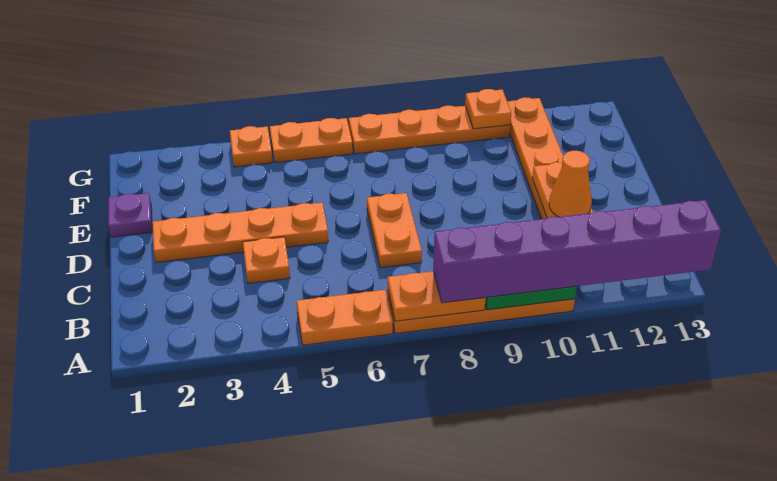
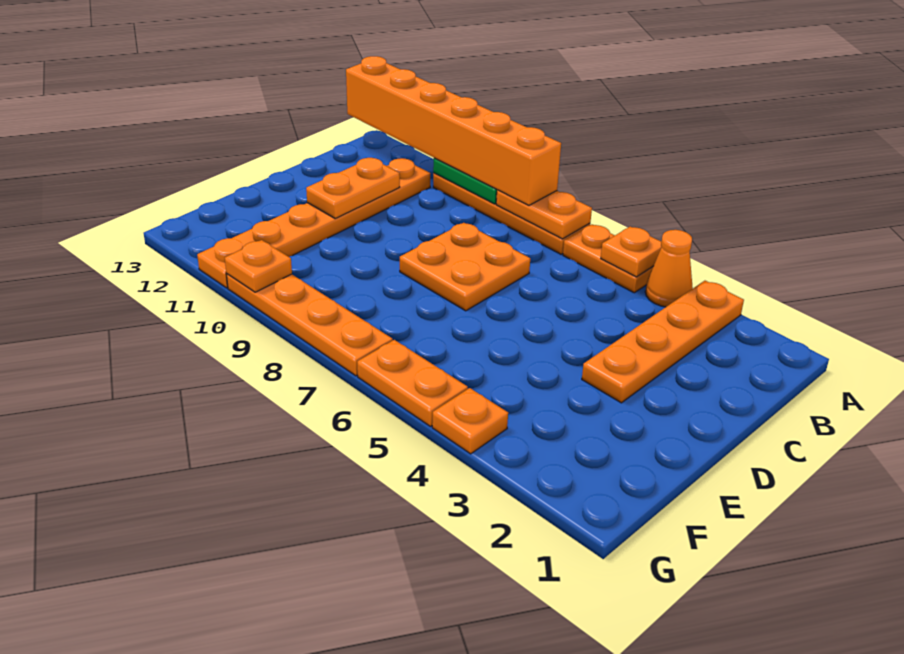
purple 1x6 brick [433,200,721,303] -> orange 1x6 brick [346,56,561,205]
orange 1x1 plate [243,237,290,283] -> orange 1x1 plate moved to [601,227,661,277]
orange 1x2 plate [367,193,422,268] -> orange 2x2 plate [400,223,530,311]
orange 1x1 cone [549,151,592,217] -> orange 1x1 cone moved to [645,230,693,307]
orange 1x4 plate [152,203,328,262] -> orange 1x4 plate turned to [582,281,744,403]
purple 1x1 plate [108,193,152,237] -> none

